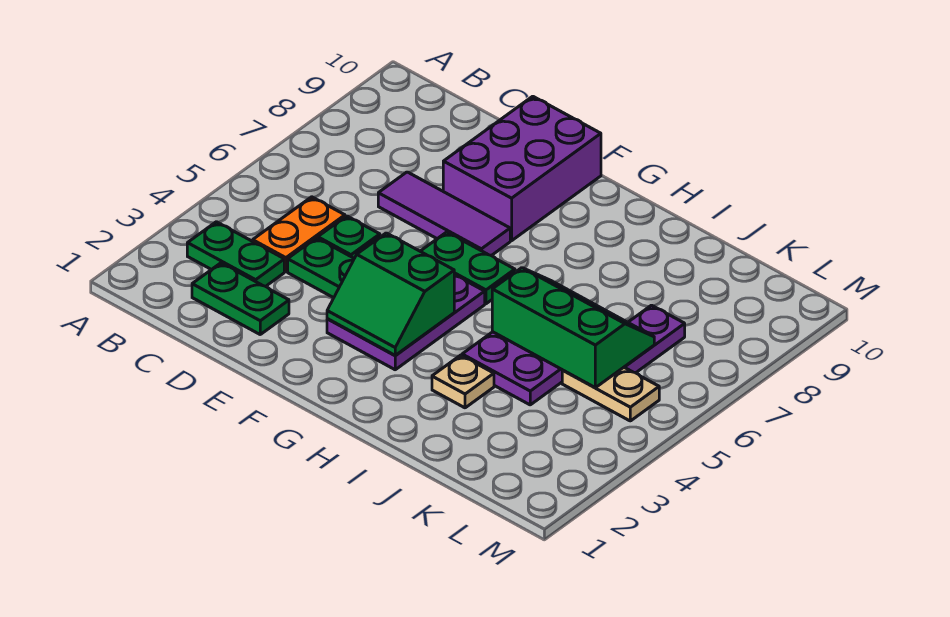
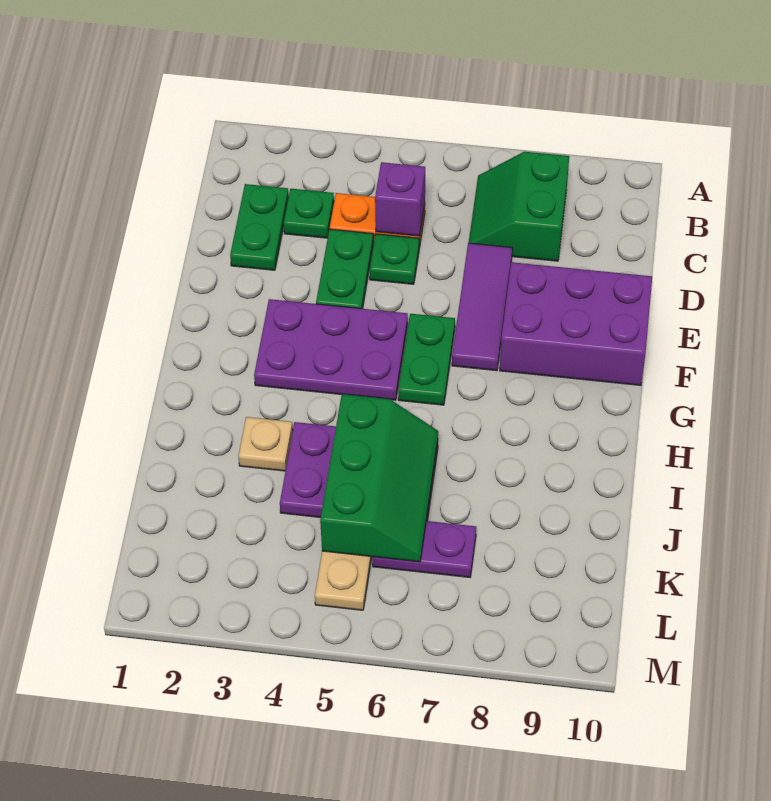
green 1x2 plate [187,222,284,286] -> green 1x1 plate [284,189,334,238]
none -> purple 1x1 brick [375,162,425,236]
green 2x2 slope [327,233,454,355] -> green 2x2 slope moved to [469,152,569,261]

